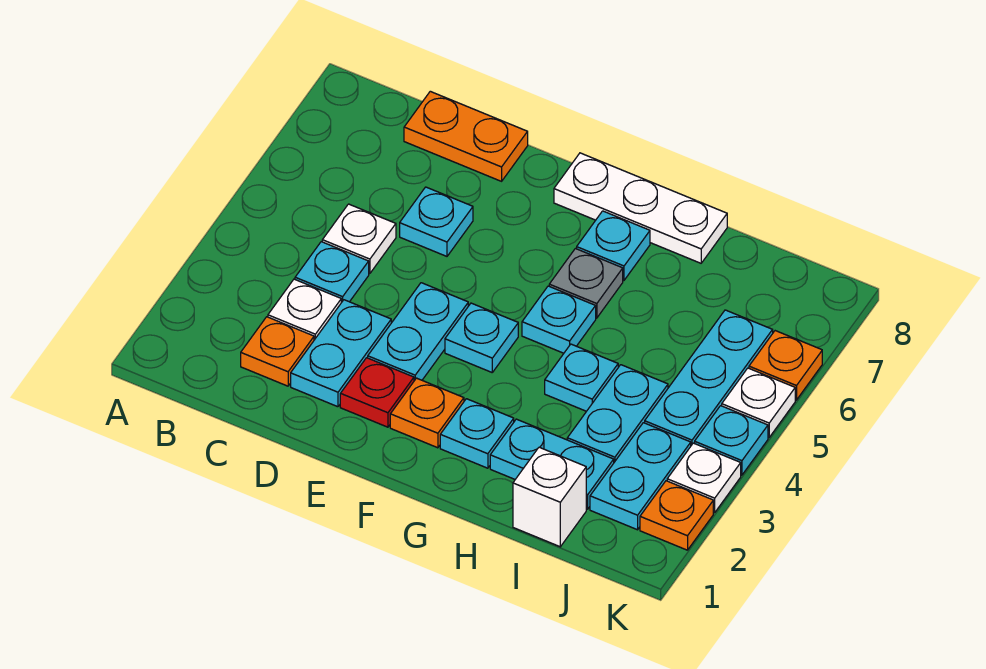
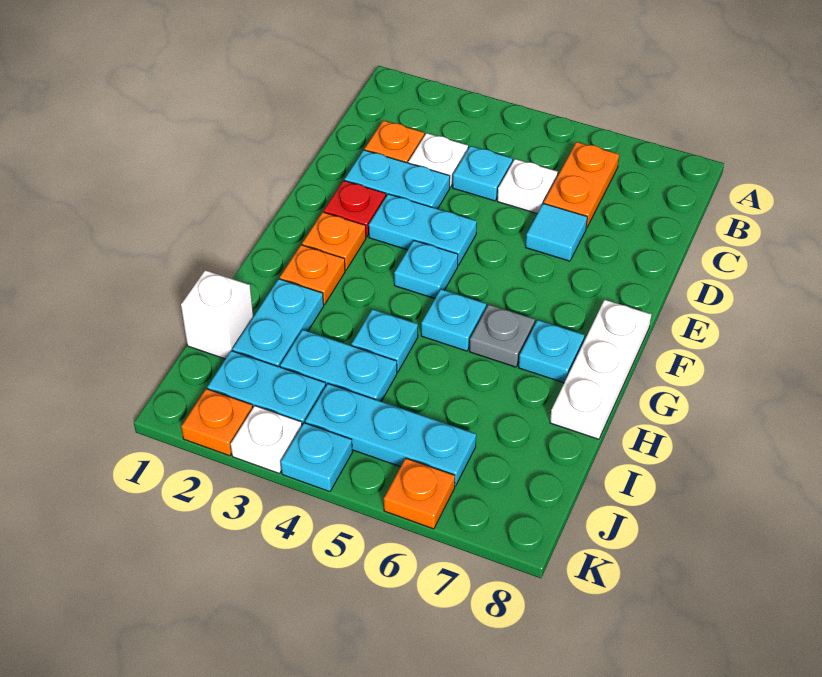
orange 1x2 plate [404,91,528,181] -> orange 1x2 plate moved to [544,142,619,228]
cyan 1x1 plate [400,187,473,256] -> cyan 1x1 tile [526,203,587,261]
cyan 1x1 plate [440,399,514,468] -> orange 1x1 plate [280,245,345,305]
white 1x1 plate [722,368,795,437] -> none

